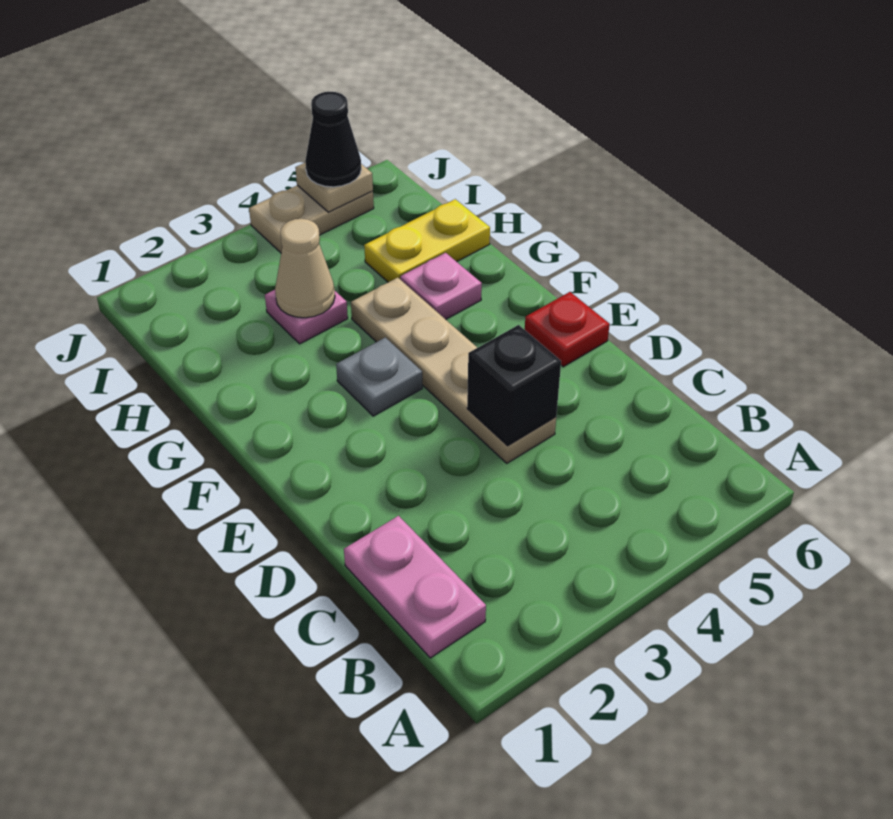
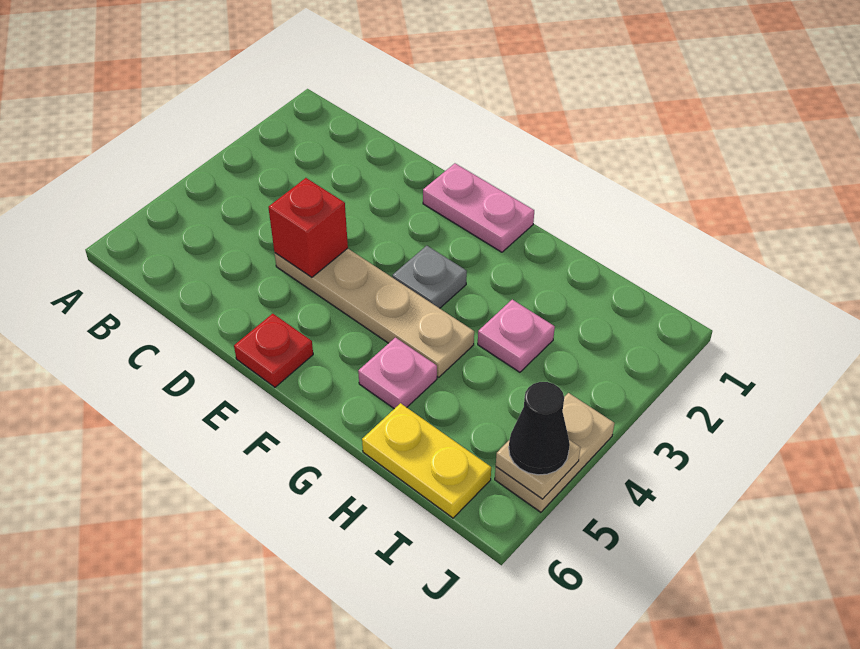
pink 1x2 plate [344,516,486,658] -> pink 1x2 plate moved to [423,163,534,252]
black 1x1 brick [467,325,561,446] -> red 1x1 brick [268,178,348,277]
tan 1x1 cone [275,219,335,318] -> none
yellow 1x2 plate [364,199,490,282] -> yellow 1x2 plate turned to [362,403,491,518]

